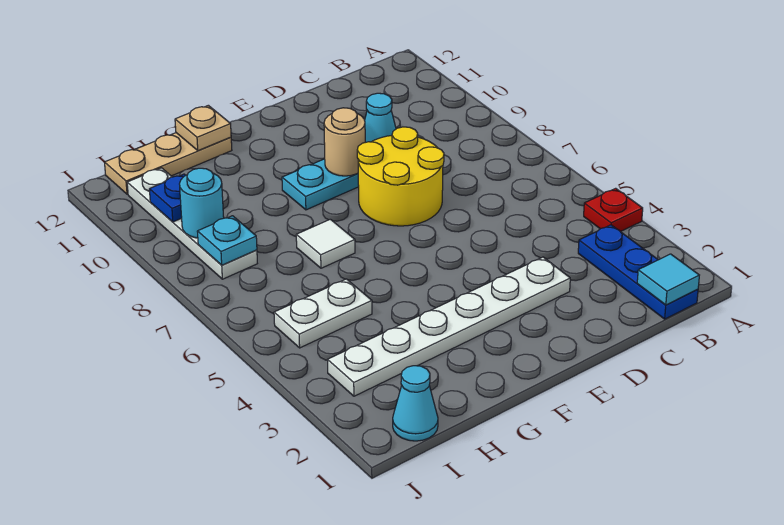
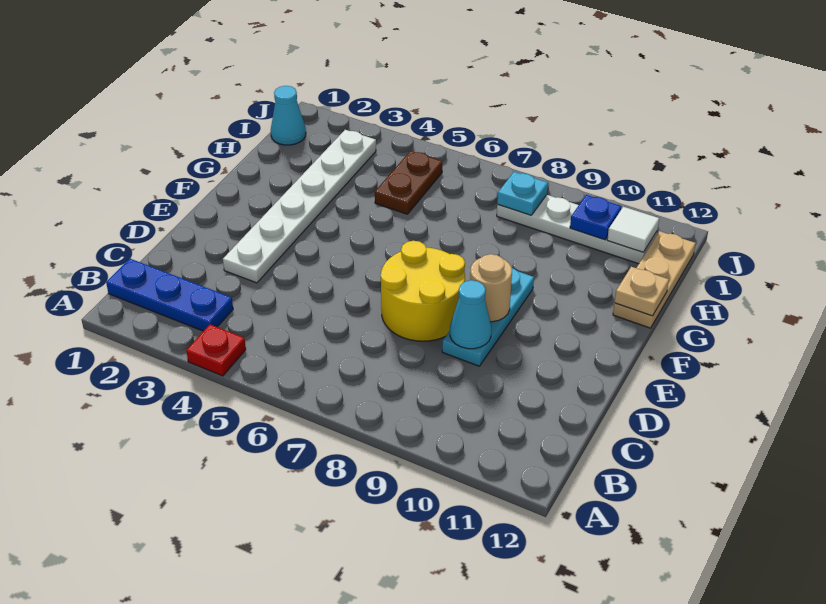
cyan 1x1 tile [637,254,699,305] -> none
white 1x1 tile [296,219,355,268] -> white 1x1 tile moved to [607,207,659,252]
white 1x2 plate [274,279,372,348] -> brown 1x2 plate [375,151,442,214]
cyan 1x1 round brick [180,168,224,238] -> none

